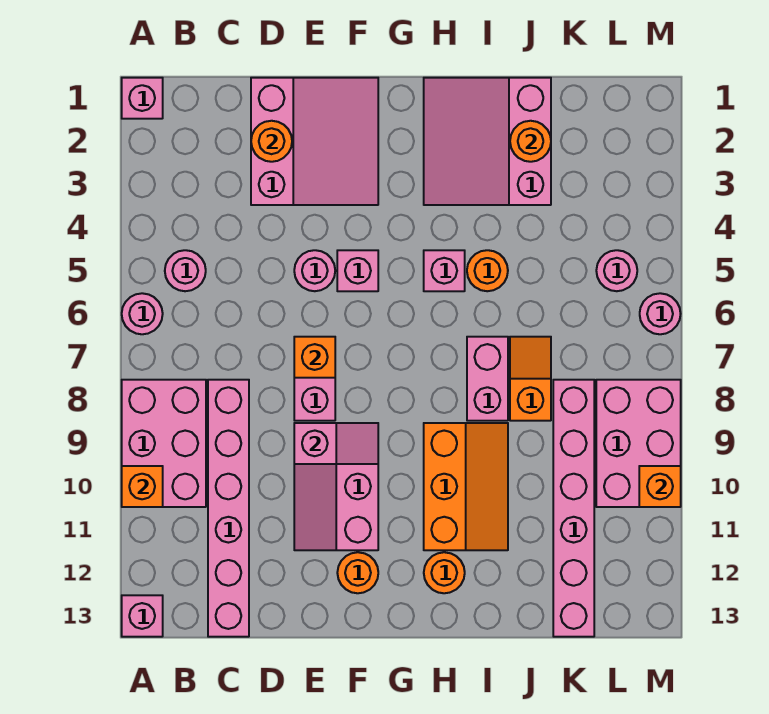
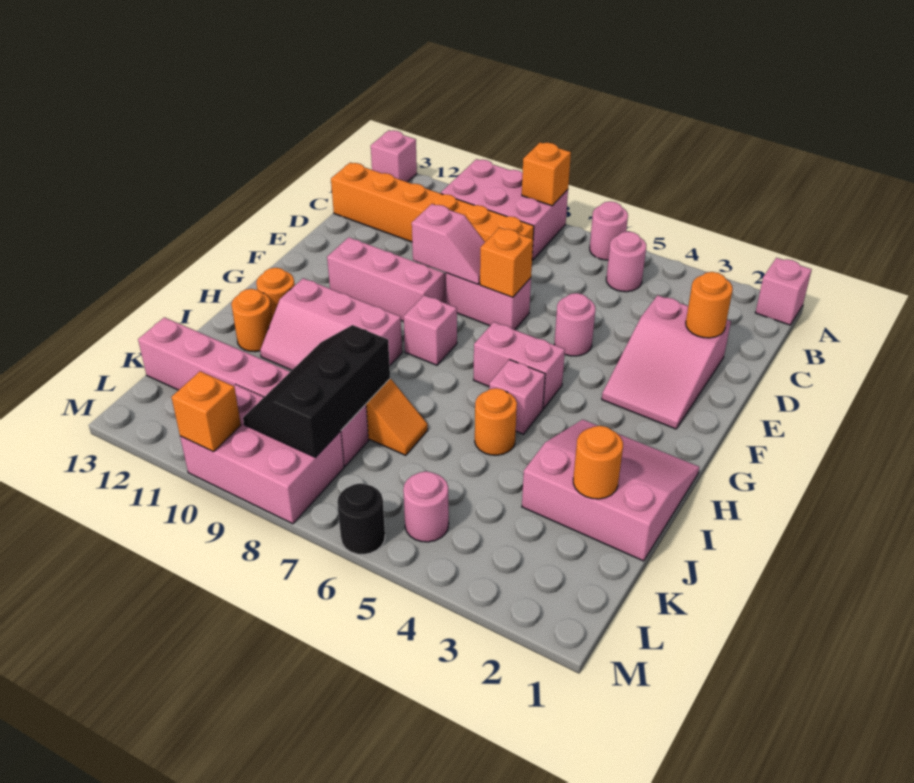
orange 1x1 brick [122,466,163,507] -> orange 1x1 brick moved to [522,142,571,206]
pink 1x6 brick [208,380,249,637] -> orange 1x6 brick [331,163,534,242]
pink 3x3 slope [251,78,378,205] -> pink 2x3 slope [602,295,731,429]
pink 1x2 slope [294,423,378,464] -> pink 1x2 slope turned to [412,204,485,284]
pink 1x1 brick [337,250,378,291] -> pink 1x1 brick moved to [404,295,457,365]
orange 1x1 round brick [337,552,378,593] -> orange 1x1 round brick moved to [231,289,272,352]
orange 2x3 slope [424,423,508,550] -> pink 2x3 slope [260,278,402,370]
pink 1x2 brick [467,337,508,421] -> pink 1x2 brick moved to [474,322,565,409]
none -> black 2x3 slope [243,325,390,457]
pink 1x1 round brick [640,293,681,334] -> black 1x1 round brick [337,483,385,554]

